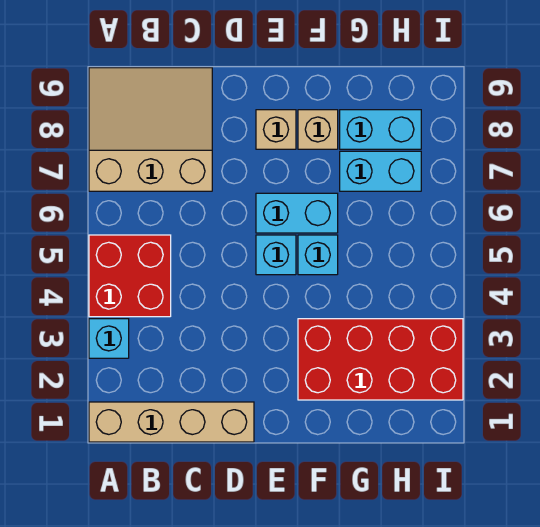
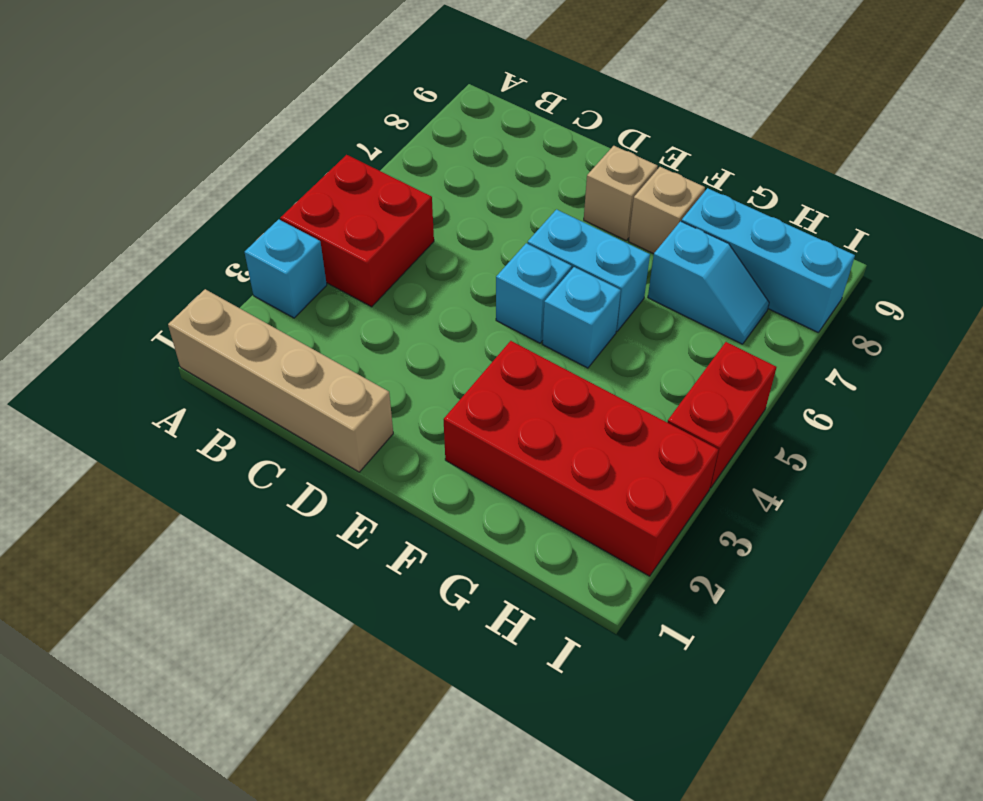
tan 3x3 slope [89,68,212,191] -> none
cyan 1x2 brick [340,151,421,191] -> cyan 1x2 slope [648,221,769,344]
cyan 1x2 brick [340,110,421,149] -> cyan 1x3 brick [682,188,855,332]
none -> red 1x2 brick [667,342,776,488]

